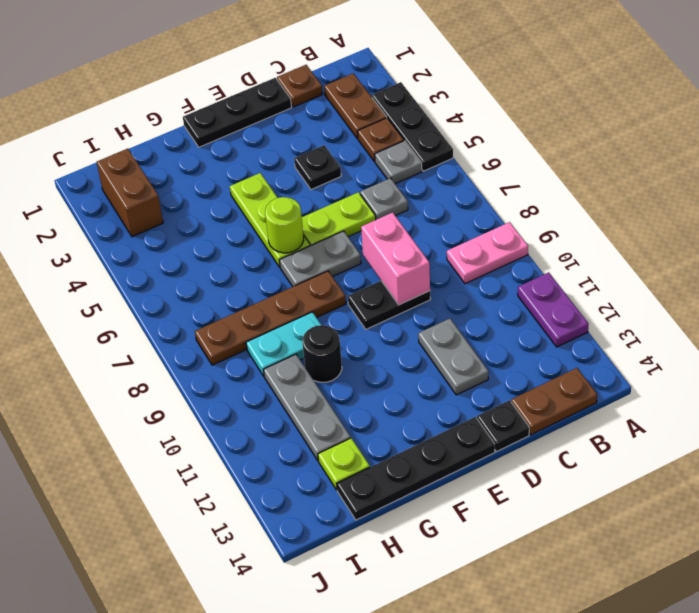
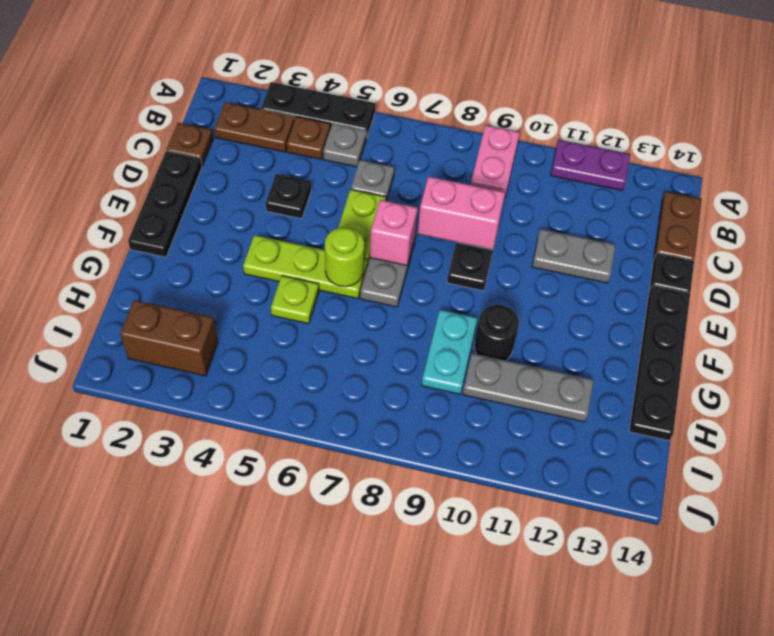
none -> pink 1x1 brick [370,200,418,266]
brown 1x4 plate [195,271,346,365] -> none
lime 1x1 plate [318,438,370,490] -> lime 1x1 plate moved to [271,276,319,324]

